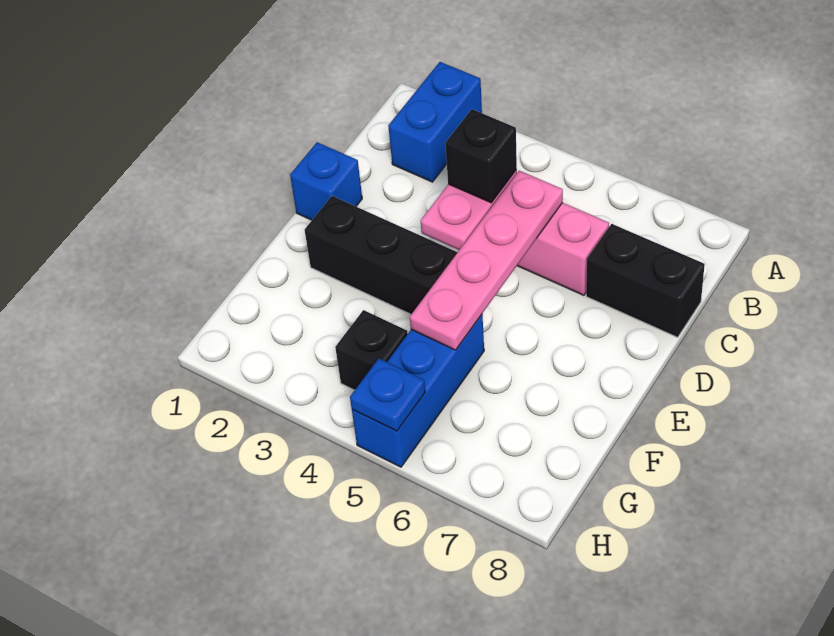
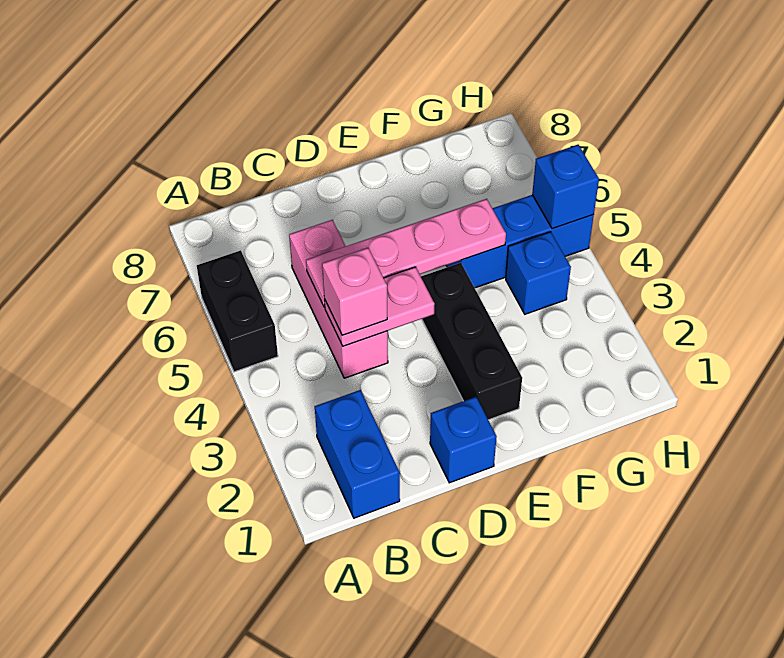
blue 1x2 brick [388,62,482,182] -> blue 1x2 brick turned to [315,390,400,518]
black 1x1 brick [445,109,517,203] -> pink 1x1 brick [322,248,387,335]
black 1x2 brick [586,224,705,337] -> black 1x2 brick moved to [197,250,278,372]
black 1x1 brick [335,310,408,390] -> blue 1x1 brick [506,232,571,314]
blue 1x1 plate [350,359,425,431] -> blue 1x1 brick [532,145,599,229]

